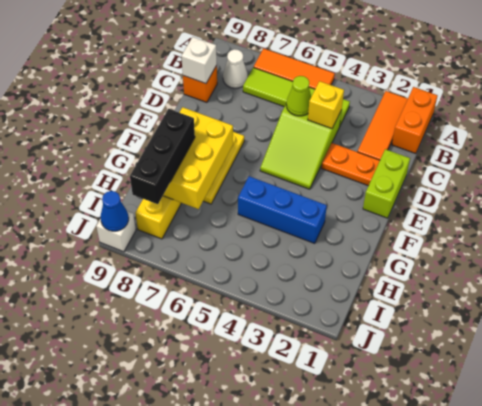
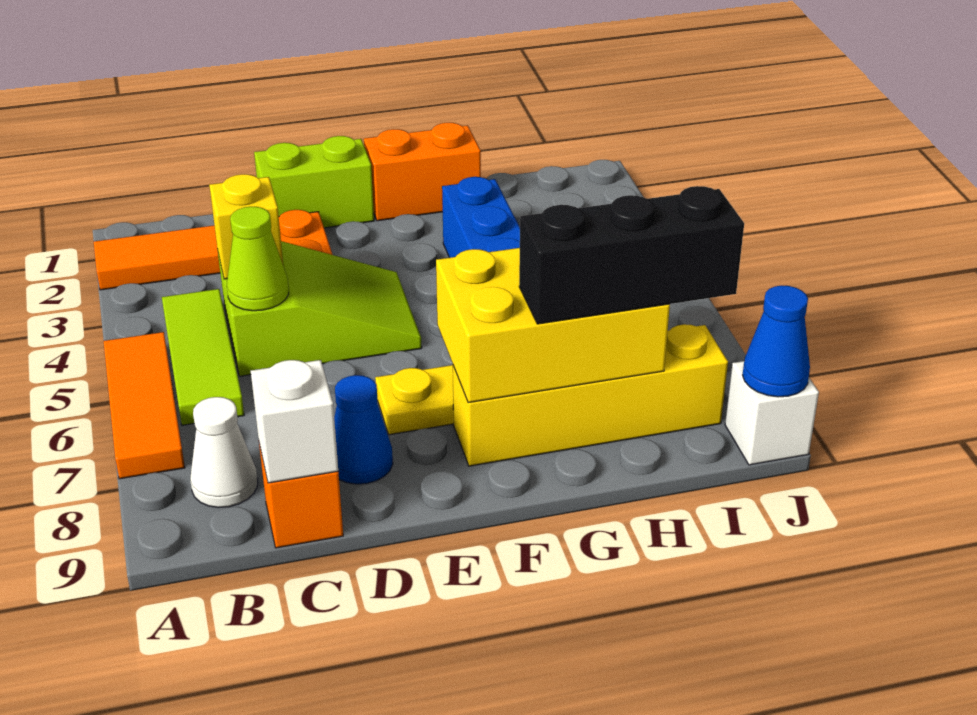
orange 1x2 brick [392,87,438,154] -> orange 1x2 brick moved to [364,123,481,221]
lime 1x4 tile [243,67,350,125] -> lime 1x3 tile [162,289,244,425]
none -> blue 1x1 cone [334,375,393,484]

